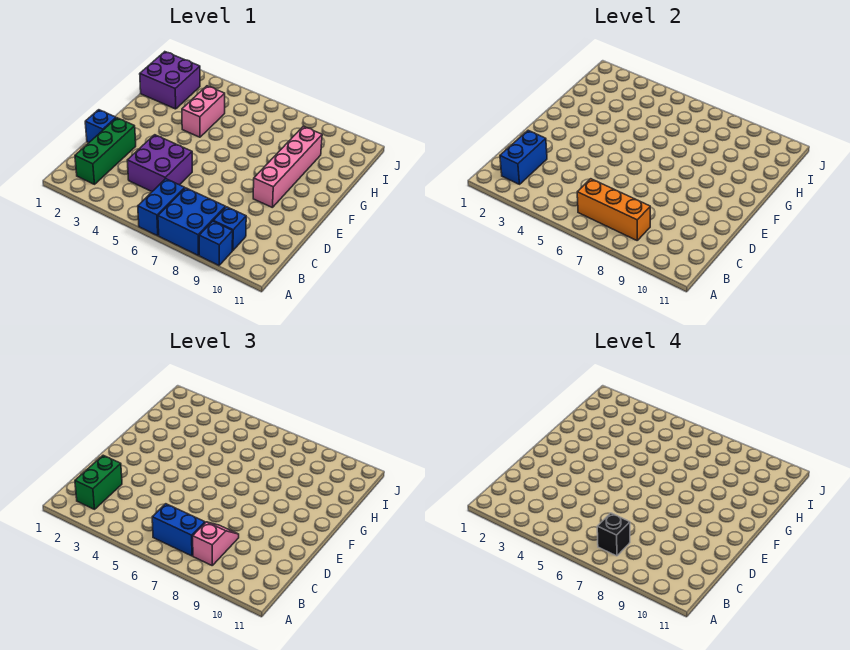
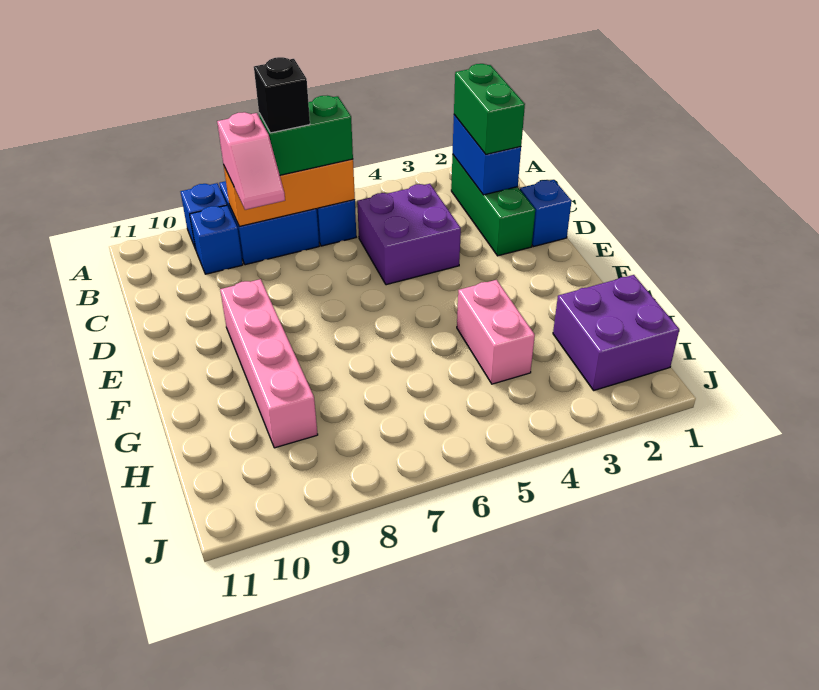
blue 1x2 brick [152,504,205,556] -> green 1x2 brick [259,96,353,175]

